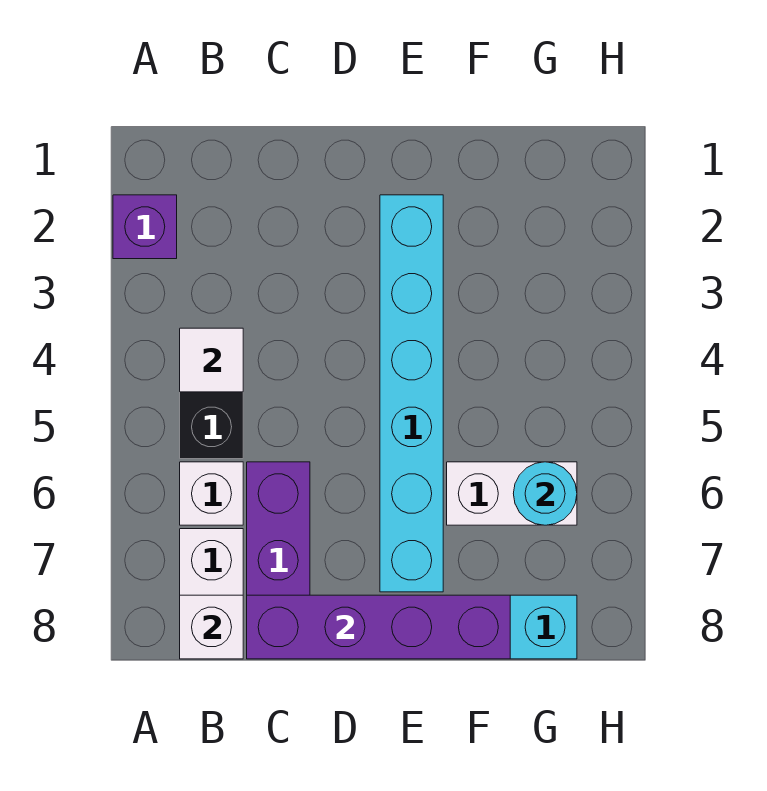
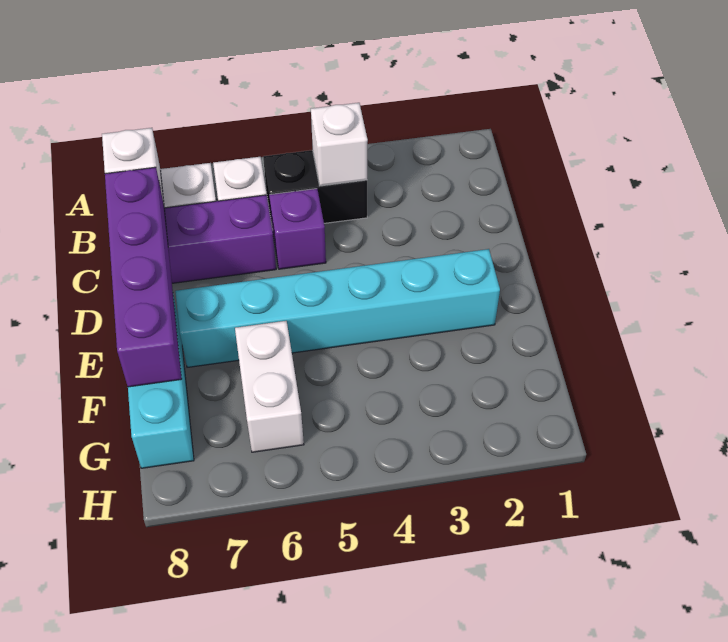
purple 1x1 brick [113,195,177,259] -> purple 1x1 brick moved to [269,189,326,269]
white 1x1 tile [180,328,243,392] -> white 1x1 brick [311,103,368,186]
cyan 1x1 round brick [513,462,577,525] -> none

